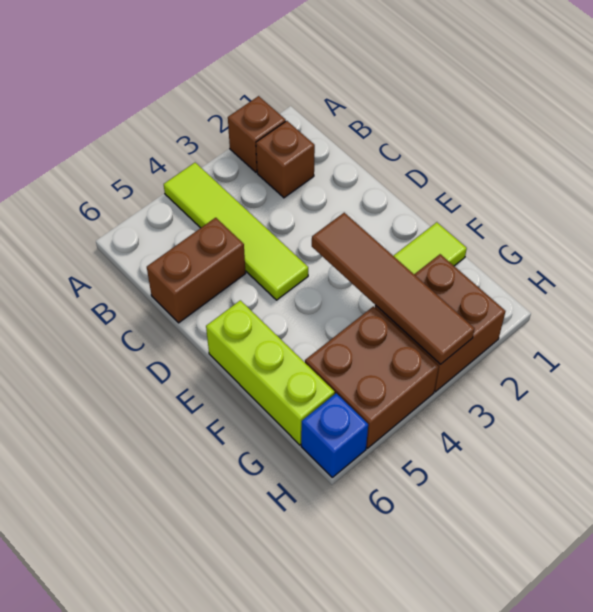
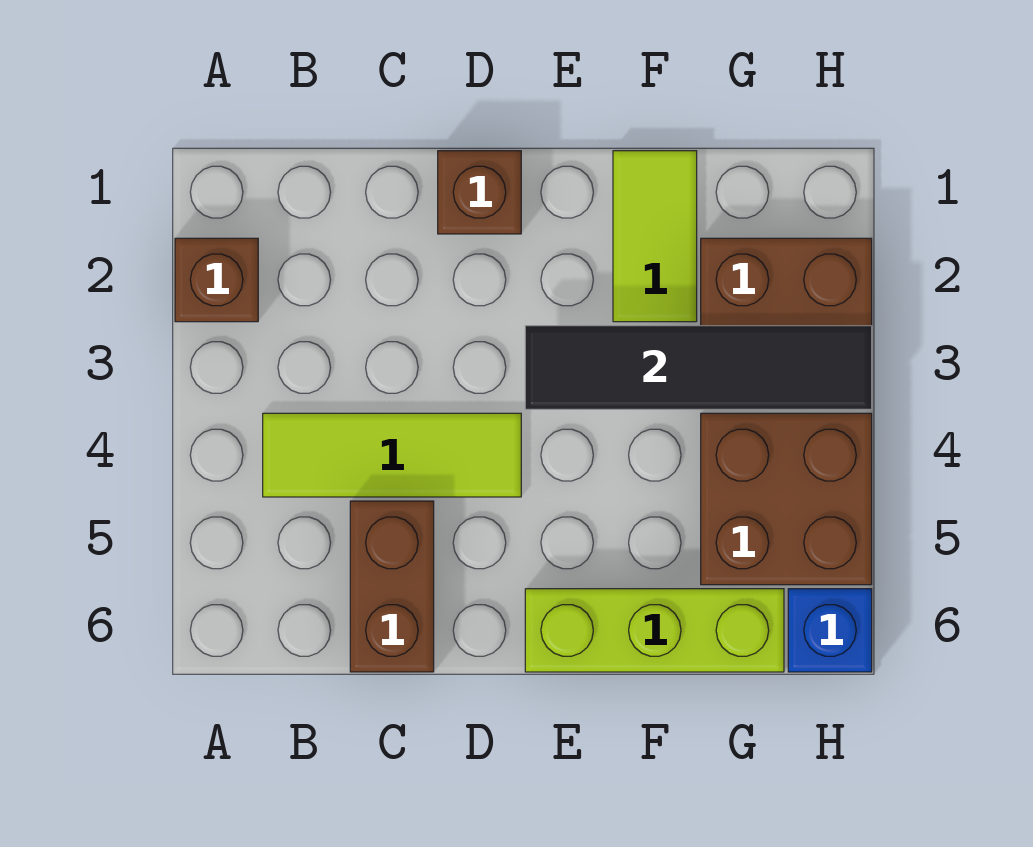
lime 1x4 tile [164,163,308,300] -> lime 1x3 tile [263,413,521,497]
brown 1x1 brick [256,121,315,198] -> brown 1x1 brick moved to [438,151,521,234]
brown 1x4 tile [312,213,475,364] -> black 1x4 tile [525,326,872,409]

